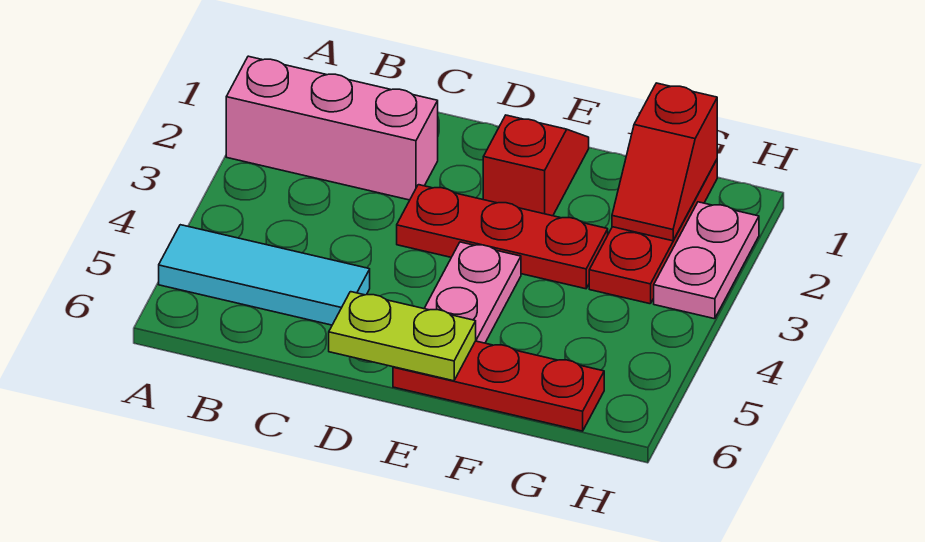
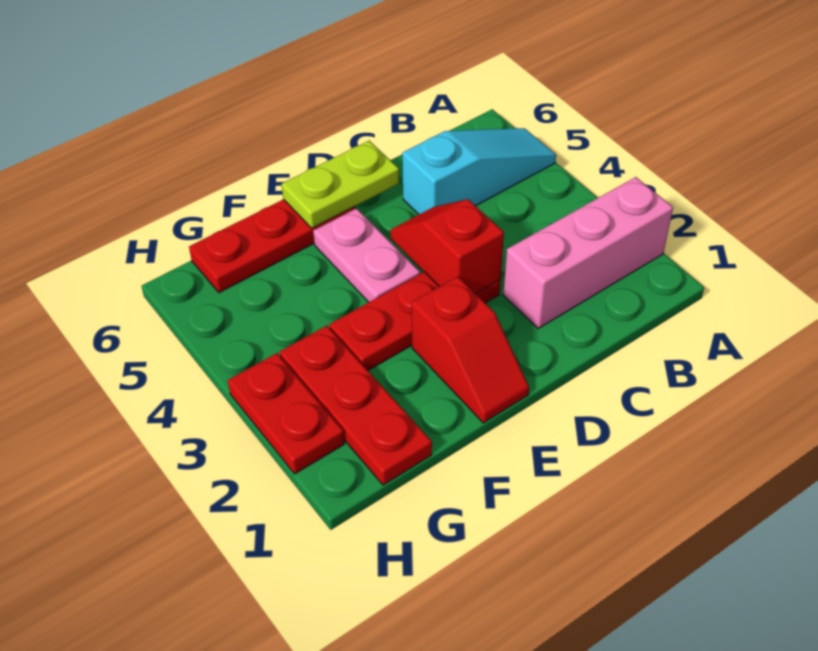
cyan 1x3 tile [159,225,370,325] -> cyan 1x3 slope [402,128,556,214]
red 1x2 slope [612,83,717,241] -> red 1x2 slope moved to [390,199,504,294]
pink 1x2 plate [654,202,759,319] -> red 1x2 plate [228,353,344,474]

